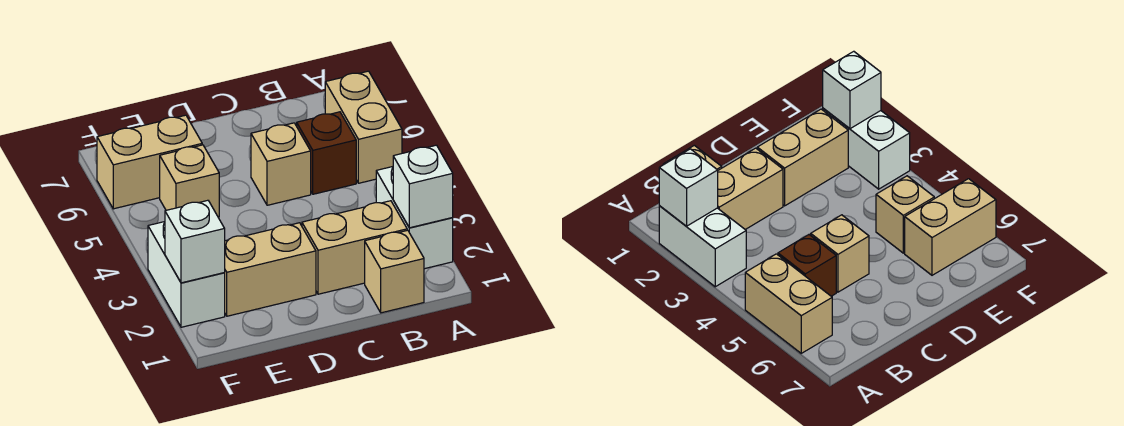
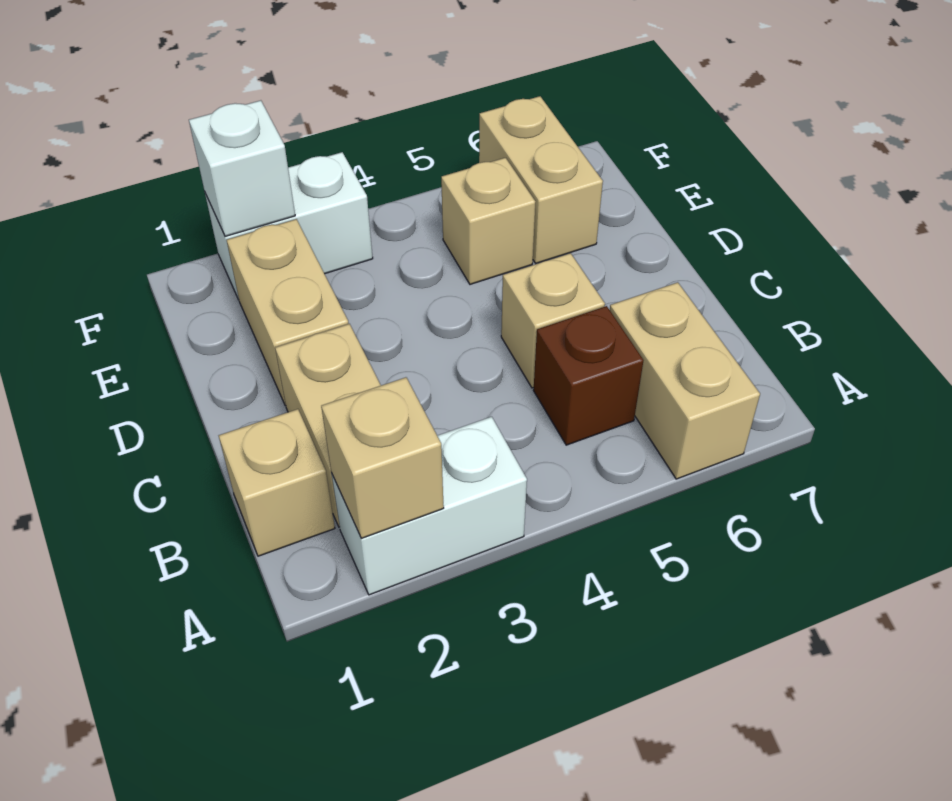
white 1x1 brick [393,145,453,228] -> tan 1x1 brick [321,377,444,538]
tan 1x2 brick [325,71,402,183] -> tan 1x2 brick turned to [610,282,760,479]

